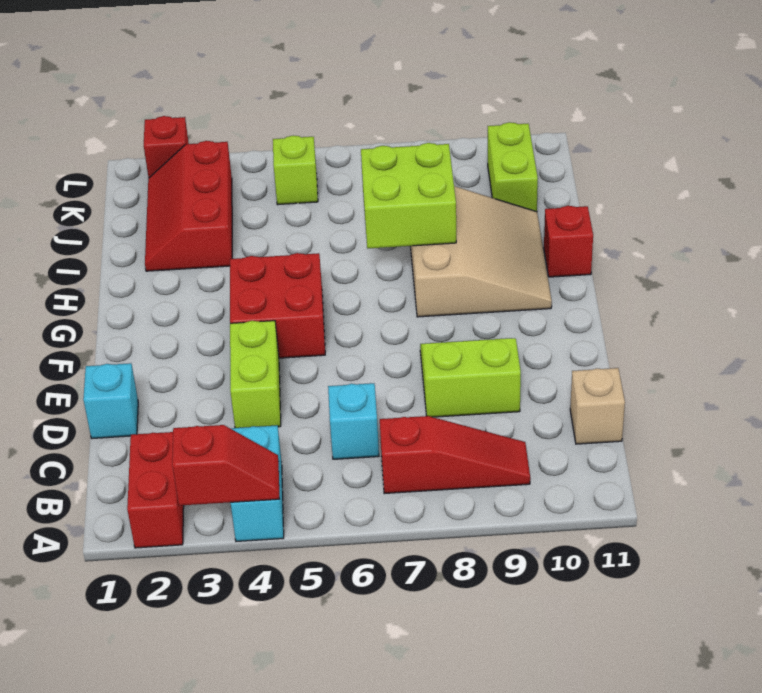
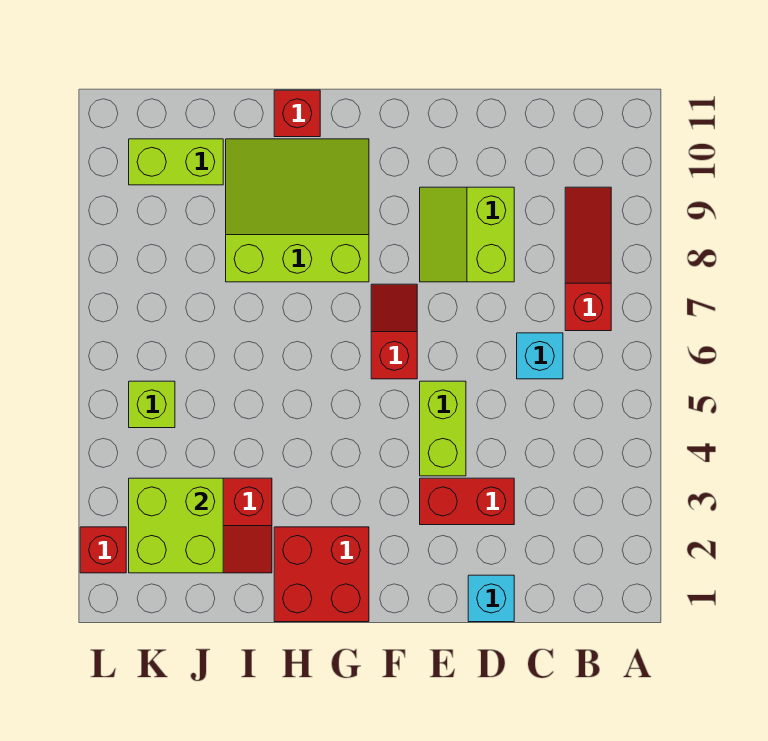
red 1x2 brick [127,432,184,548] -> red 1x2 brick moved to [420,478,514,525]
red 1x2 slope [172,425,279,506] -> red 1x2 slope moved to [371,284,417,379]
cyan 1x2 brick [230,425,284,542] -> none
tan 1x1 brick [570,368,625,444] -> none
lime 1x2 brick [230,321,281,428] -> lime 1x2 brick turned to [420,381,466,476]
red 2x2 brick [230,253,325,358] -> red 2x2 brick moved to [274,527,369,622]
tan 3x3 slope [410,186,552,317] -> lime 3x3 slope [226,139,369,282]
lime 2x2 brick [361,143,456,248] -> lime 2x2 brick moved to [129,478,223,573]

